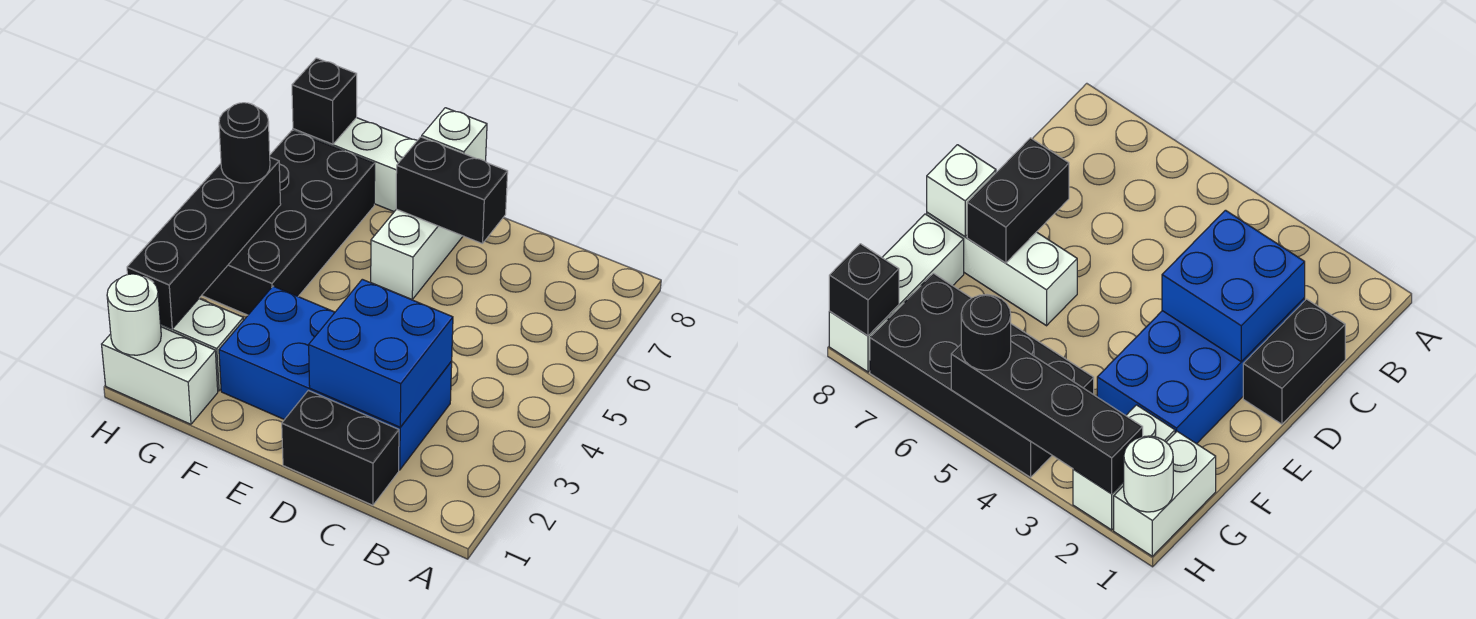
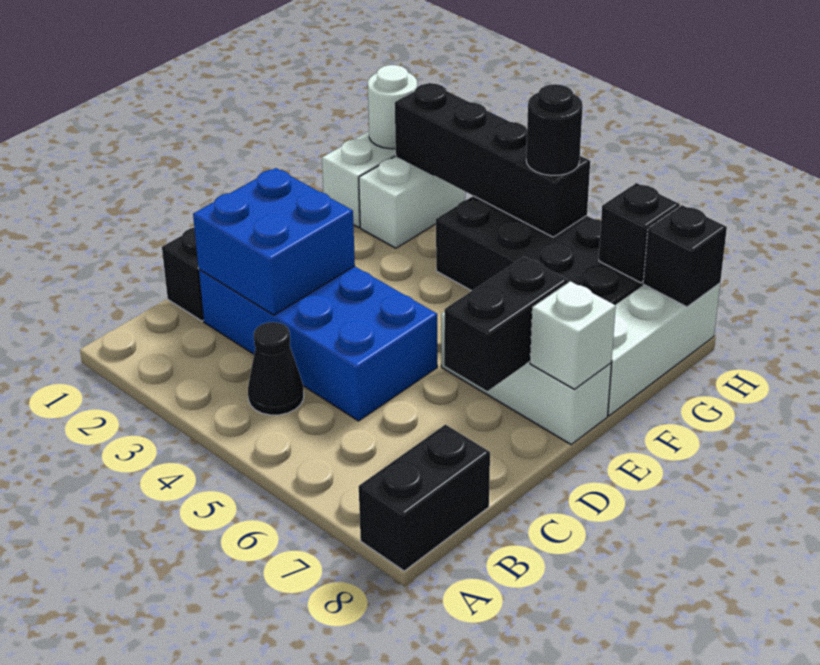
none -> black 1x2 brick [359,425,490,571]
none -> black 1x1 cone [248,322,304,415]
blue 2x4 brick [219,286,452,470] -> blue 2x4 brick turned to [199,266,437,421]
none -> black 1x1 brick [599,183,680,283]

